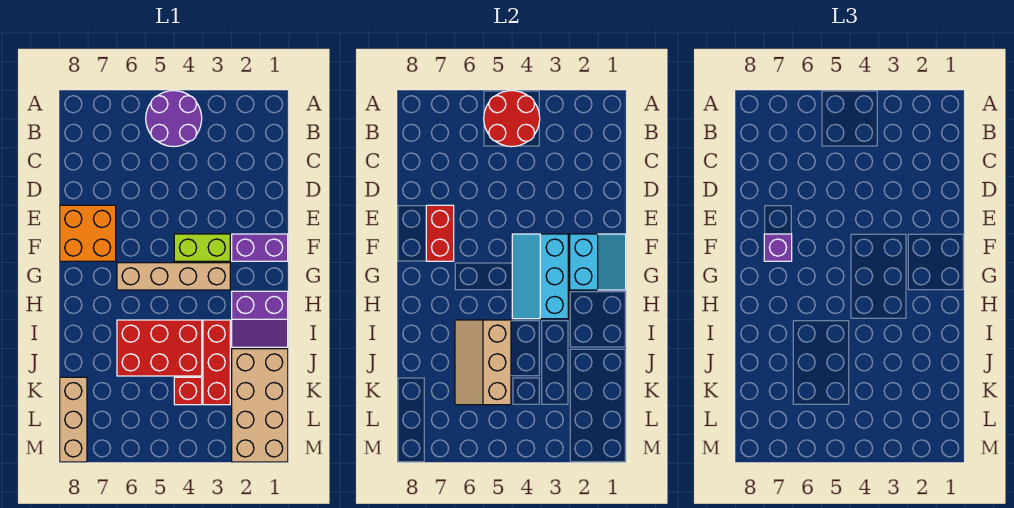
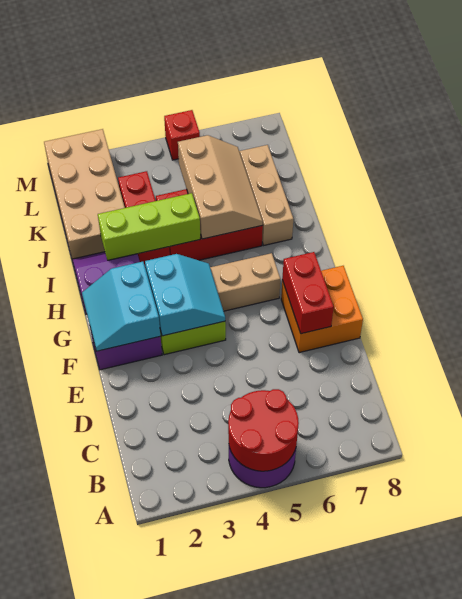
cyan 2x3 slope [512,234,568,319] -> cyan 2x2 slope [145,254,225,336]
purple 1x1 brick [764,234,792,261] -> none
none -> lime 1x3 brick [98,193,200,260]
red 1x1 brick [174,377,202,405] -> red 1x1 brick moved to [164,110,200,160]
tan 1x3 brick [60,377,87,462] -> tan 1x3 brick moved to [239,145,293,245]

